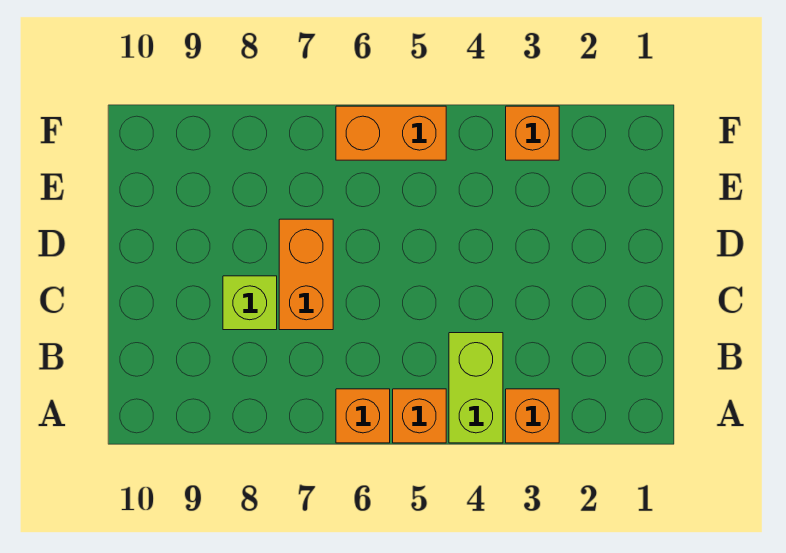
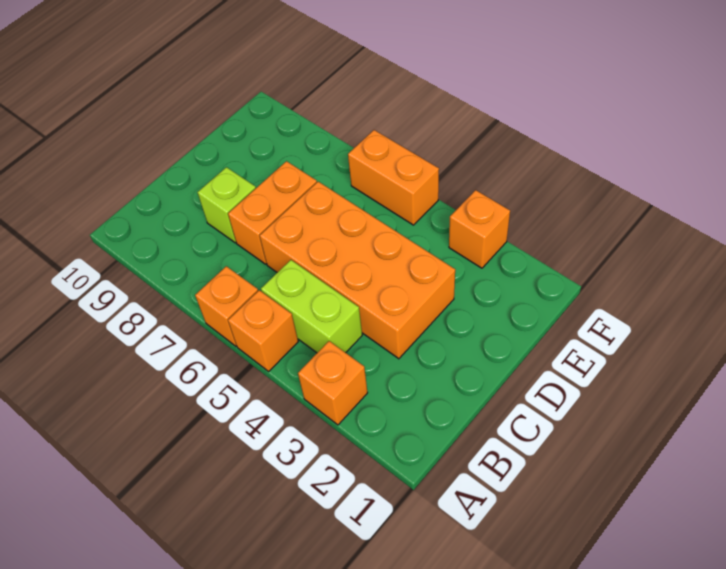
lime 1x2 brick [449,333,503,443] -> lime 1x2 brick turned to [261,260,362,353]
none -> orange 2x4 brick [260,182,455,359]

